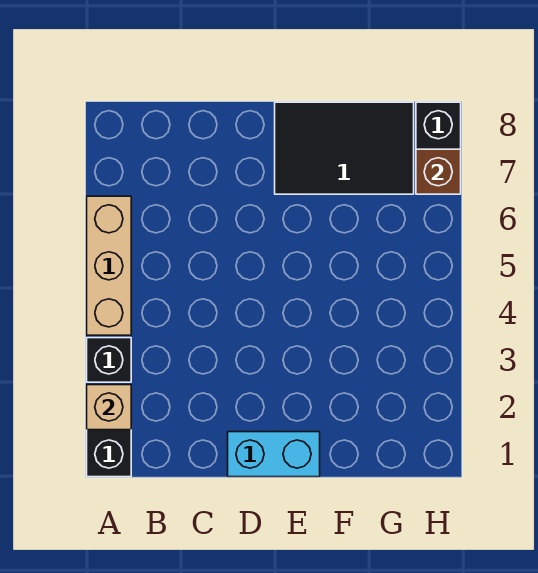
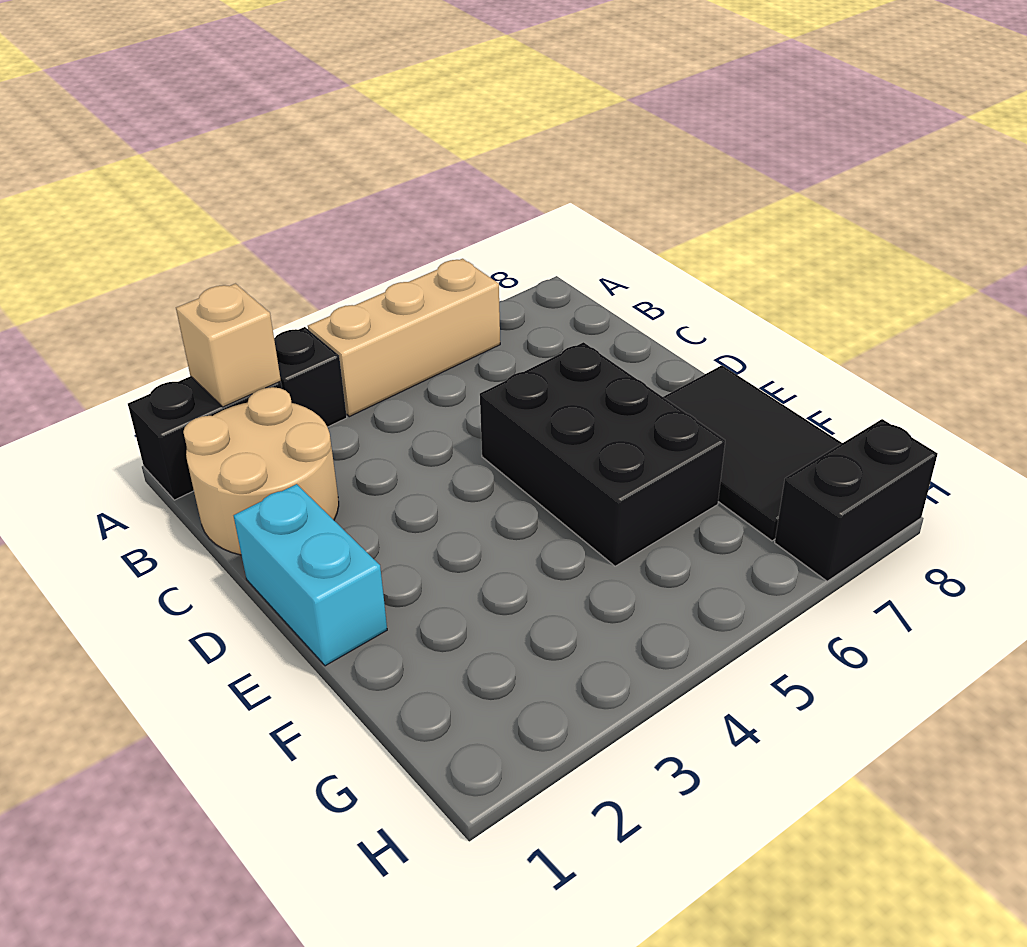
none -> tan 2x2 round brick [183,387,339,555]
none -> black 2x3 brick [480,342,725,566]
brown 1x1 brick [416,149,461,194] -> none

